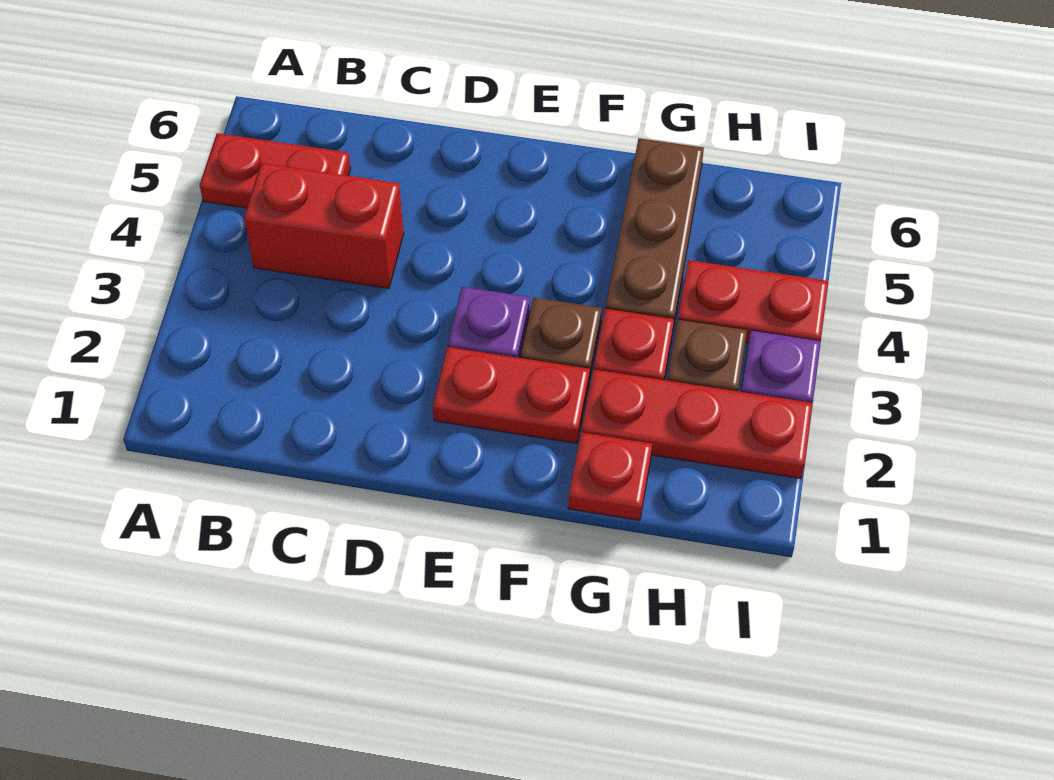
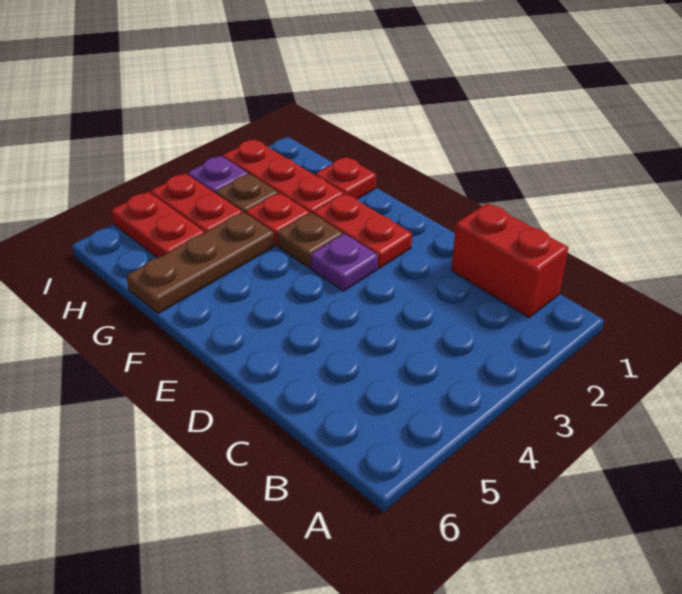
red 1x2 plate [200,133,351,208] -> red 1x2 plate moved to [111,192,205,258]
red 1x2 brick [244,163,404,288] -> red 1x2 brick moved to [451,203,569,317]

